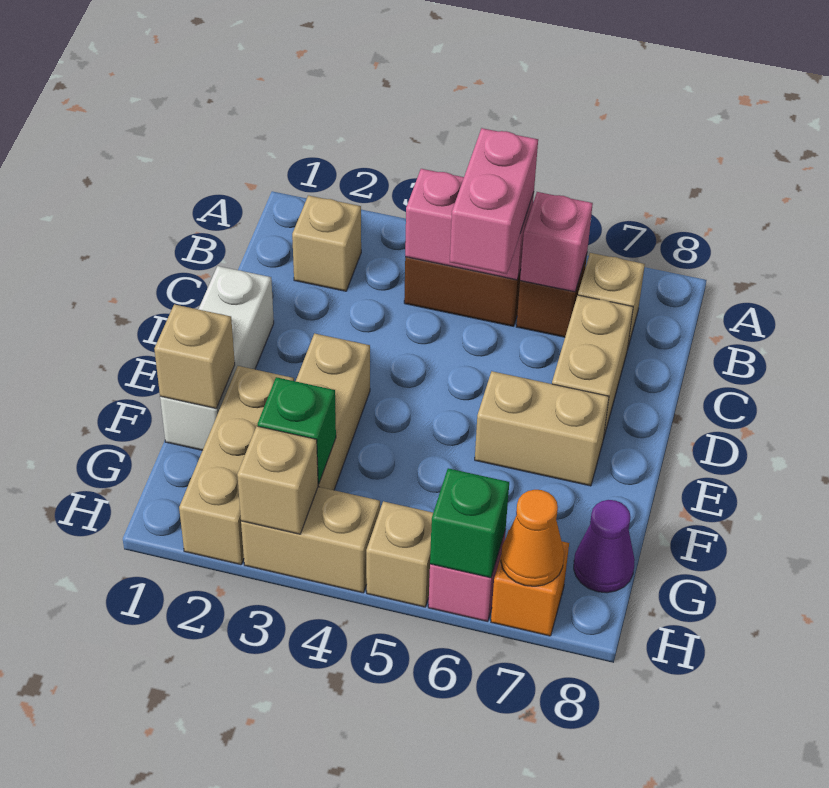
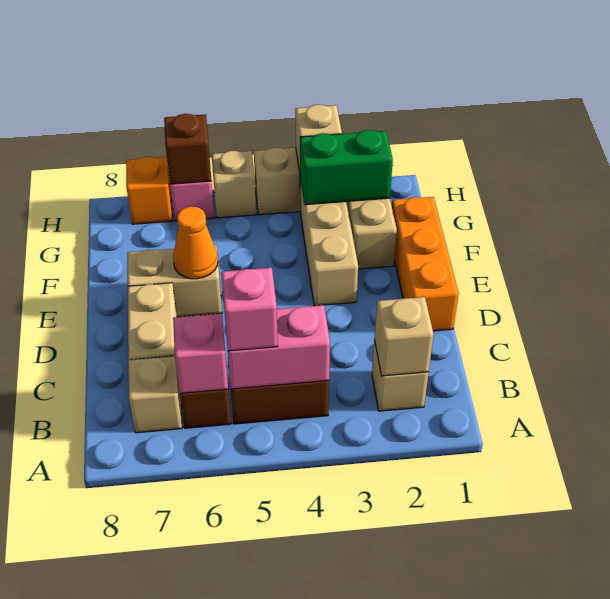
pink 1x2 brick [450,128,538,274] -> pink 1x1 brick [221,268,278,351]
white 1x3 brick [160,266,274,450] -> orange 1x3 brick [392,197,459,331]
tan 1x1 brick [154,304,235,409] -> tan 1x1 brick moved to [374,297,434,376]
green 1x1 brick [258,377,336,484] -> green 1x2 brick [300,130,393,205]
purple 1x1 cone [574,500,635,593] -> none
green 1x1 brick [430,468,509,578] -> brown 1x1 brick [164,114,212,184]
orange 1x1 cone [501,490,564,586] -> orange 1x1 cone moved to [173,206,218,279]

